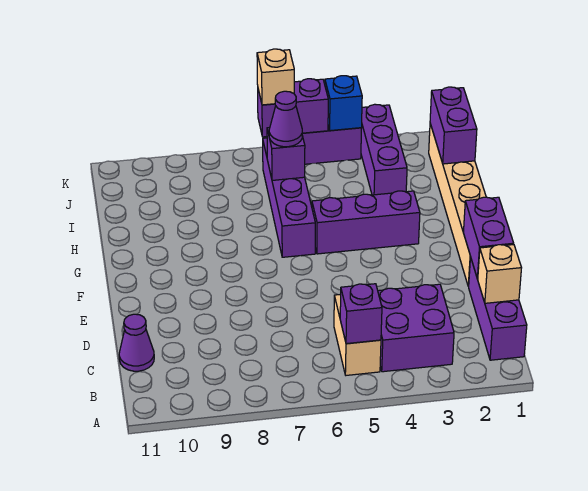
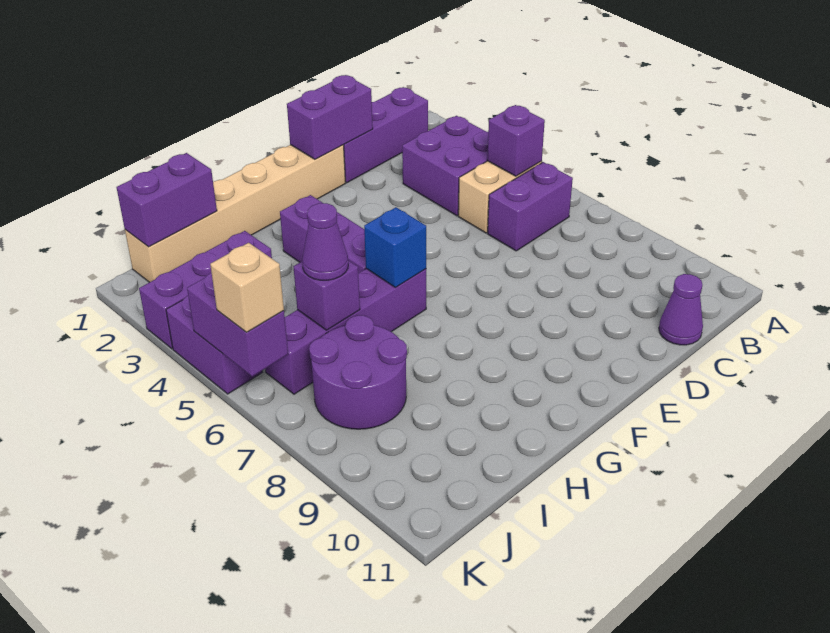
none -> purple 1x2 brick [488,162,573,251]
tan 1x1 brick [478,245,521,303] -> none
none -> purple 2x2 round brick [309,315,407,429]
blue 1x1 brick [325,76,362,131] -> blue 1x1 brick moved to [364,207,426,288]

